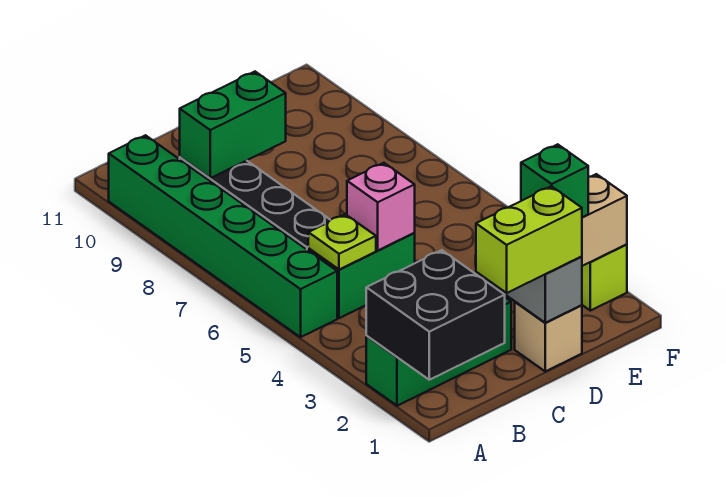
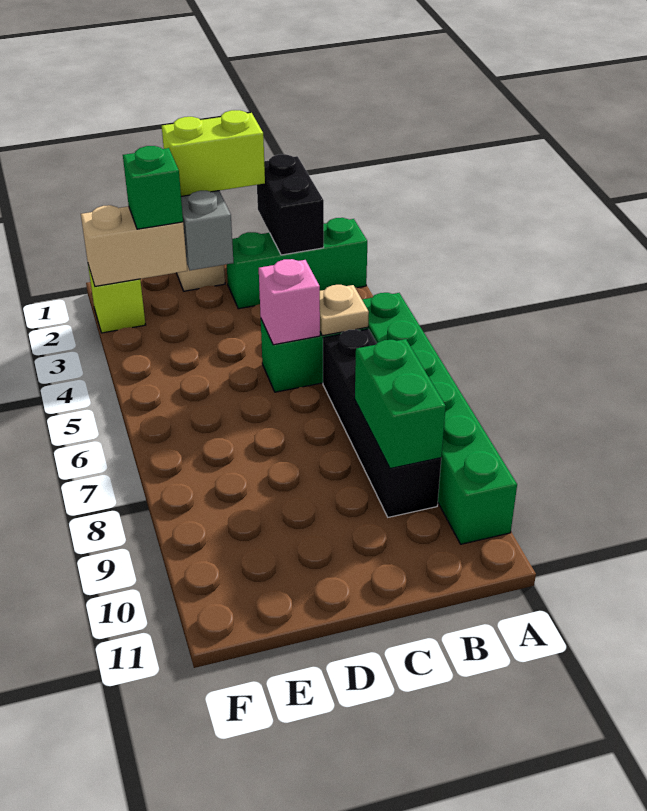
black 2x2 brick [366,250,505,380] -> black 1x2 brick [257,154,324,255]
lime 1x1 plate [308,214,376,270] -> tan 1x1 plate [320,285,369,336]
green 1x2 brick [180,72,286,178] -> green 1x2 brick turned to [355,339,446,468]

